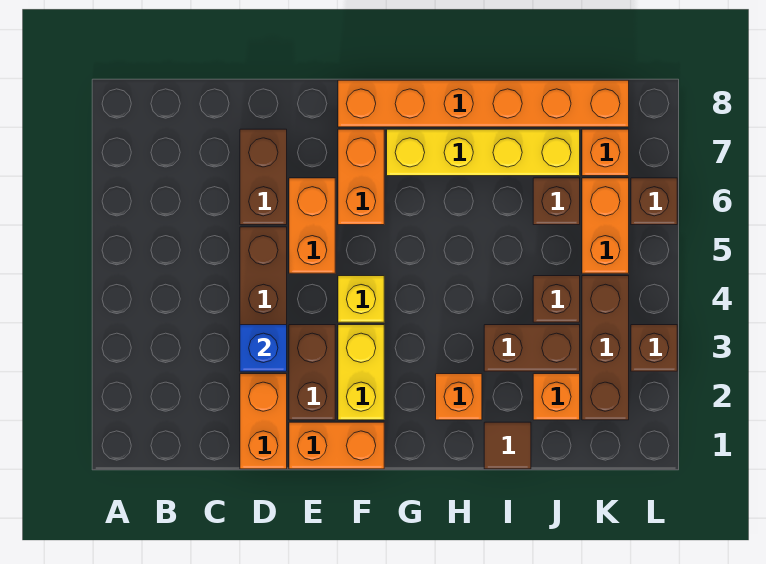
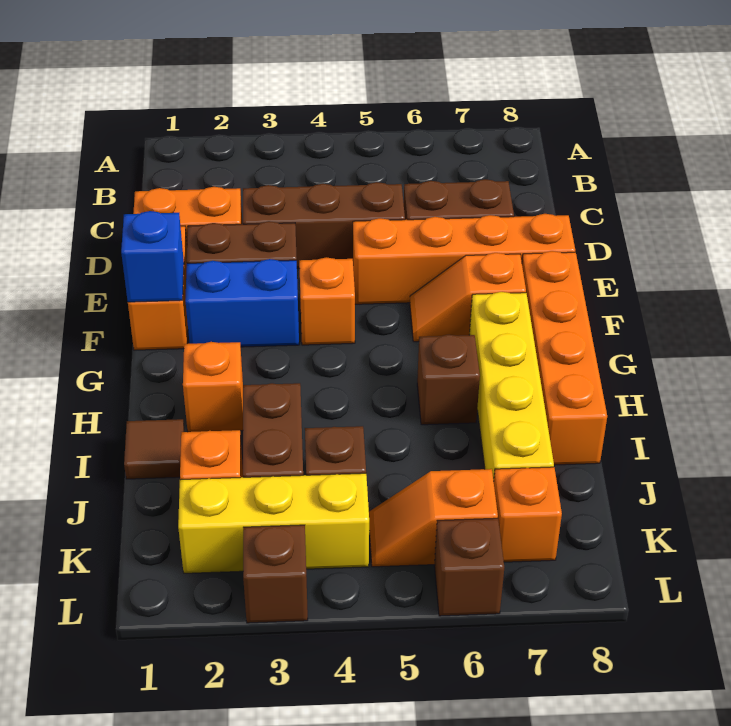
blue 1x1 brick [240,325,287,371] -> blue 1x1 brick moved to [121,211,184,302]
orange 1x2 brick [289,178,335,273] -> orange 1x4 brick [353,214,575,304]
yellow 1x2 brick [338,325,384,420] -> blue 1x2 brick [185,259,299,347]
yellow 1x1 brick [338,276,384,322] -> orange 1x1 brick [299,257,355,345]
orange 1x2 brick [338,129,384,225] -> orange 1x2 slope [410,253,526,342]
orange 1x6 brick [338,80,629,127] -> orange 1x4 brick [522,251,607,465]
brown 1x1 brick [533,178,580,225] -> brown 1x1 brick moved to [417,335,480,425]
brown 1x3 brick [582,276,629,420] -> yellow 1x3 brick [178,473,369,573]
orange 1x2 brick [582,178,629,273] -> orange 1x2 slope [369,469,498,567]

